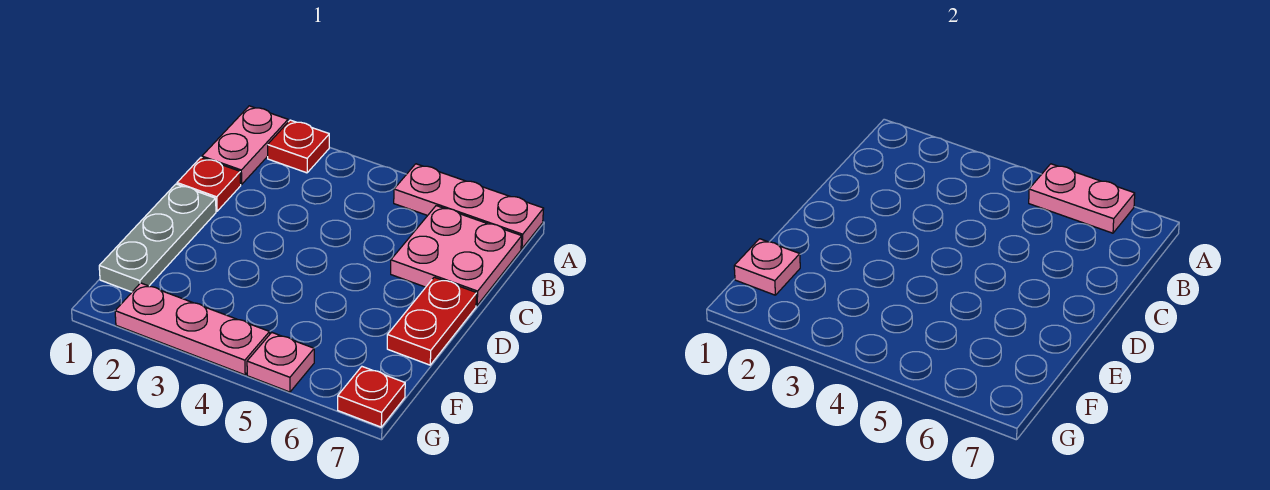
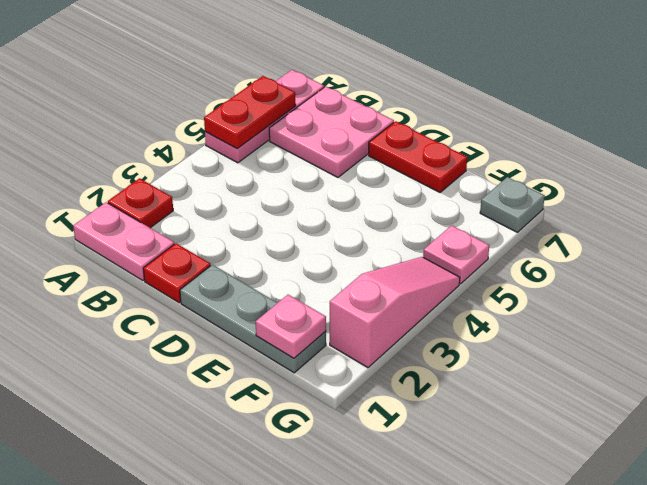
pink 1x2 plate [1029,164,1135,233] -> red 1x2 plate [204,76,296,149]
pink 1x3 plate [115,283,270,375] -> pink 1x3 slope [330,257,460,368]
red 1x1 plate [338,367,405,427] -> grey 1x1 plate [480,177,545,232]

